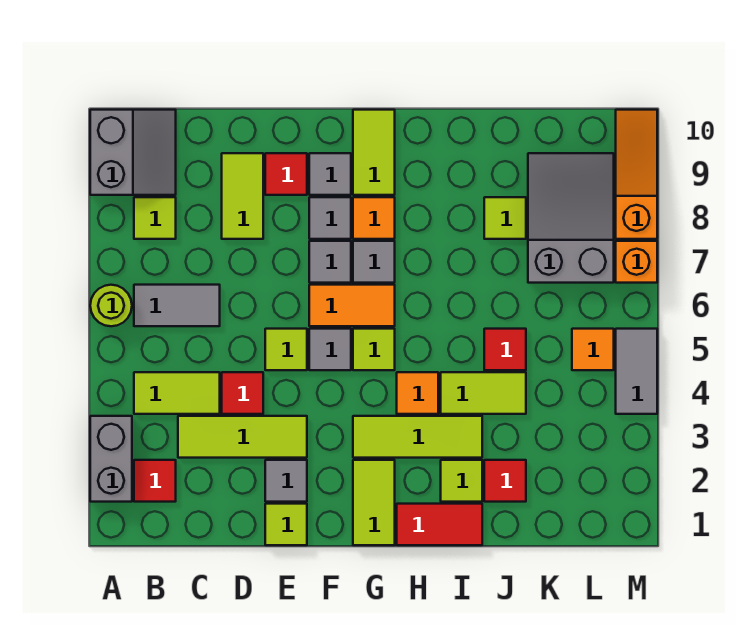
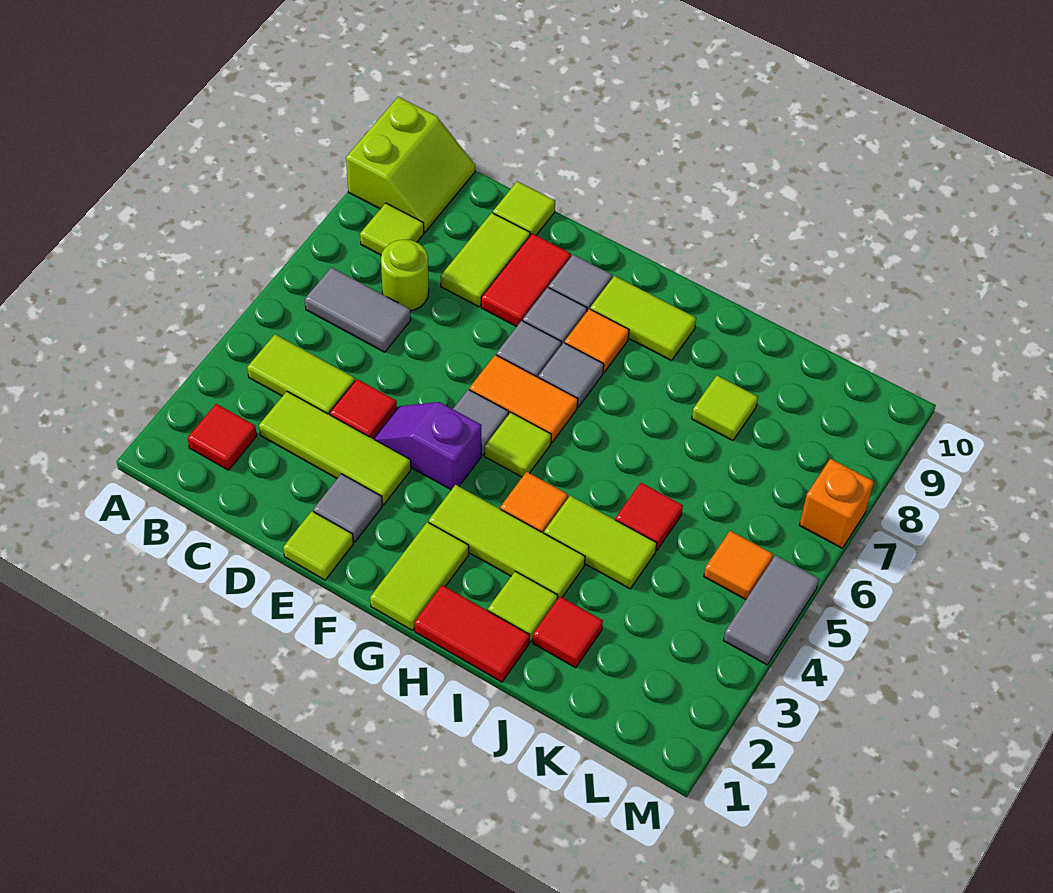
grey 1x2 brick [90,416,132,502] -> none
lime 1x1 round brick [90,285,132,326] -> lime 1x1 round brick moved to [381,239,429,311]
grey 2x2 slope [90,110,176,195] -> lime 2x2 slope [346,97,475,232]
none -> purple 1x2 slope [373,402,482,490]
lime 1x1 tile [265,329,307,370] -> lime 1x1 tile moved to [493,181,555,235]
red 1x1 tile [265,153,307,195] -> red 1x2 tile [481,234,571,327]
lime 1x2 tile [353,110,395,195] -> lime 1x2 tile turned to [590,276,696,361]
grey 2x3 slope [528,153,614,283] -> none
orange 1x3 slope [616,110,657,239] -> none

